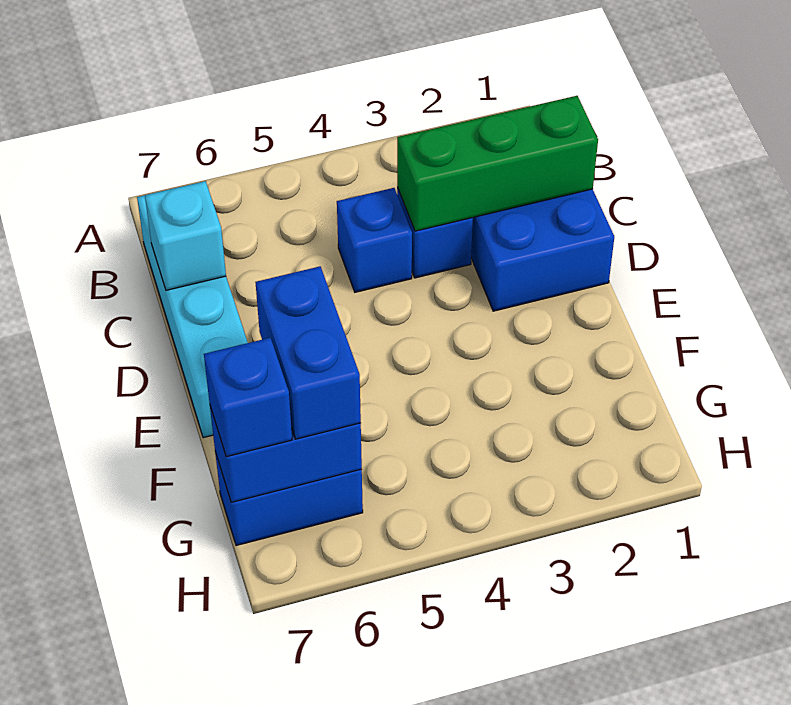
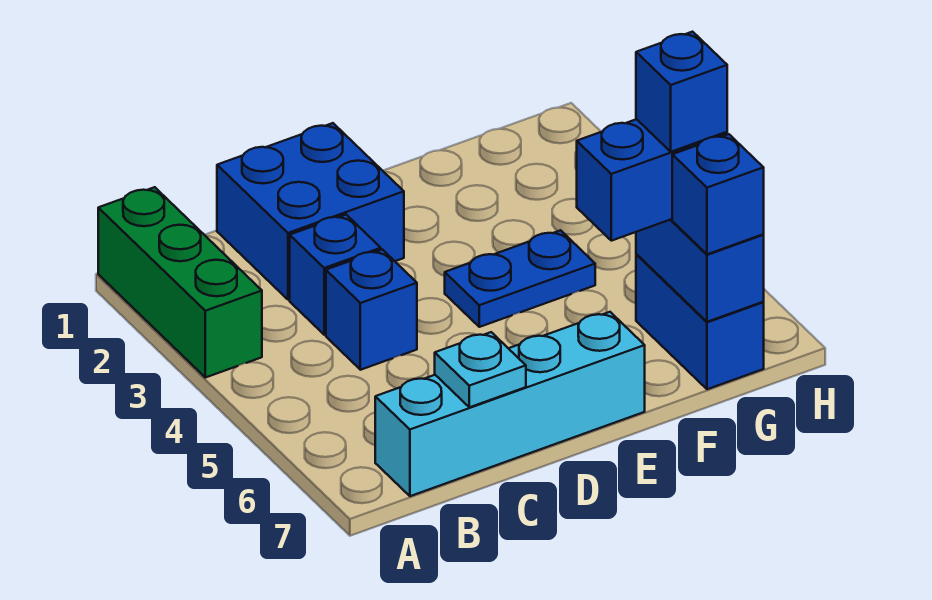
green 1x3 brick [397,96,598,231] -> green 1x3 brick moved to [98,187,262,378]
cyan 1x1 brick [145,181,226,290] -> cyan 1x1 plate [435,332,526,407]
none -> blue 1x2 plate [445,230,595,327]
none -> blue 1x1 brick [636,32,727,152]

